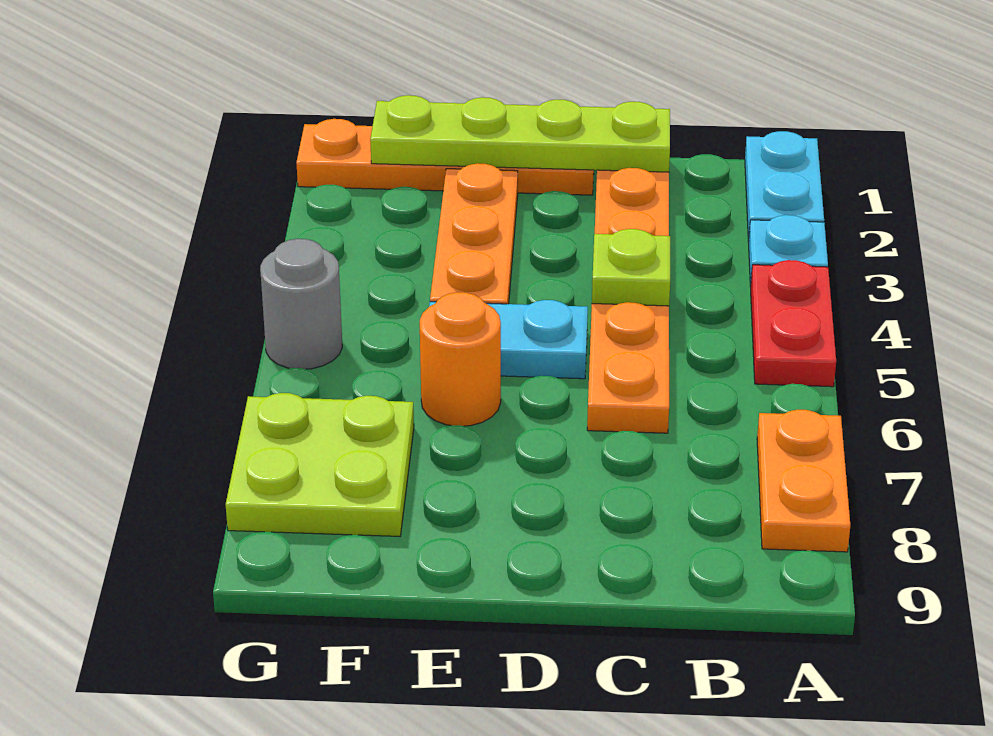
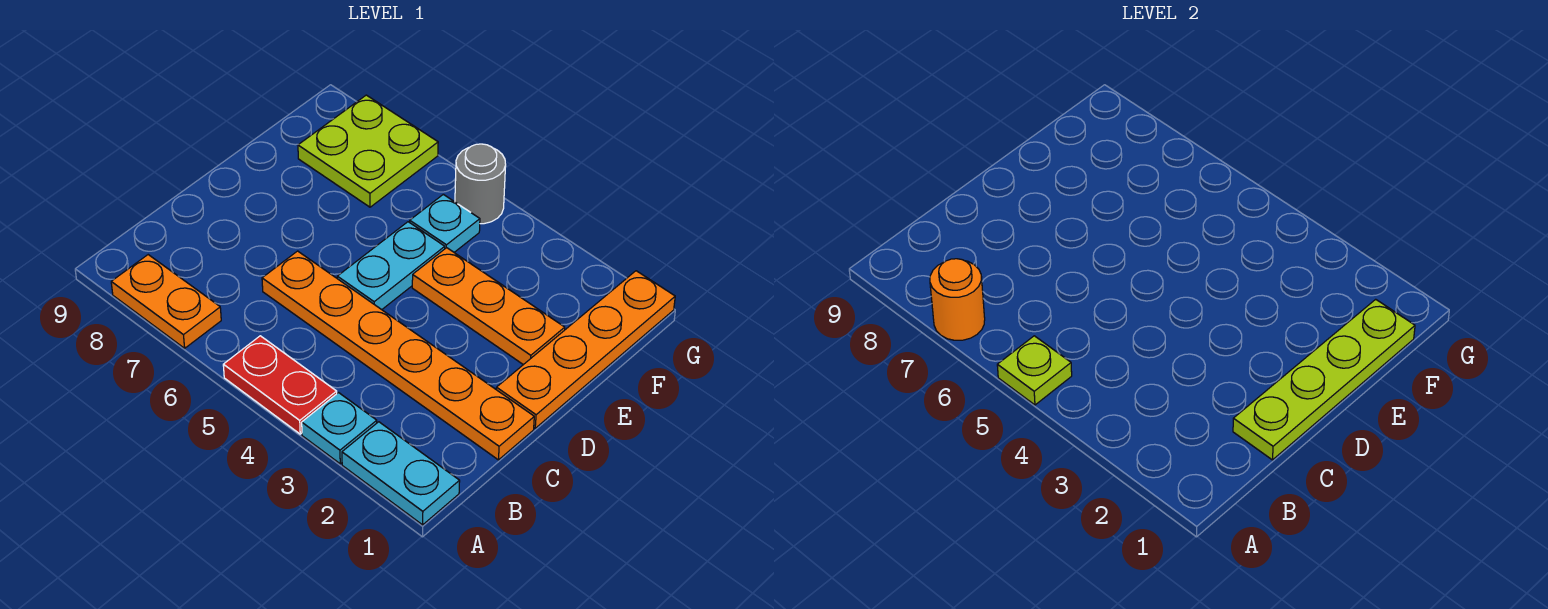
lime 1x1 plate [592,229,670,306] -> lime 1x1 plate moved to [997,336,1072,405]
orange 1x1 round brick [420,292,501,426] -> orange 1x1 round brick moved to [930,259,985,340]
none -> cyan 1x1 plate [410,194,480,252]

